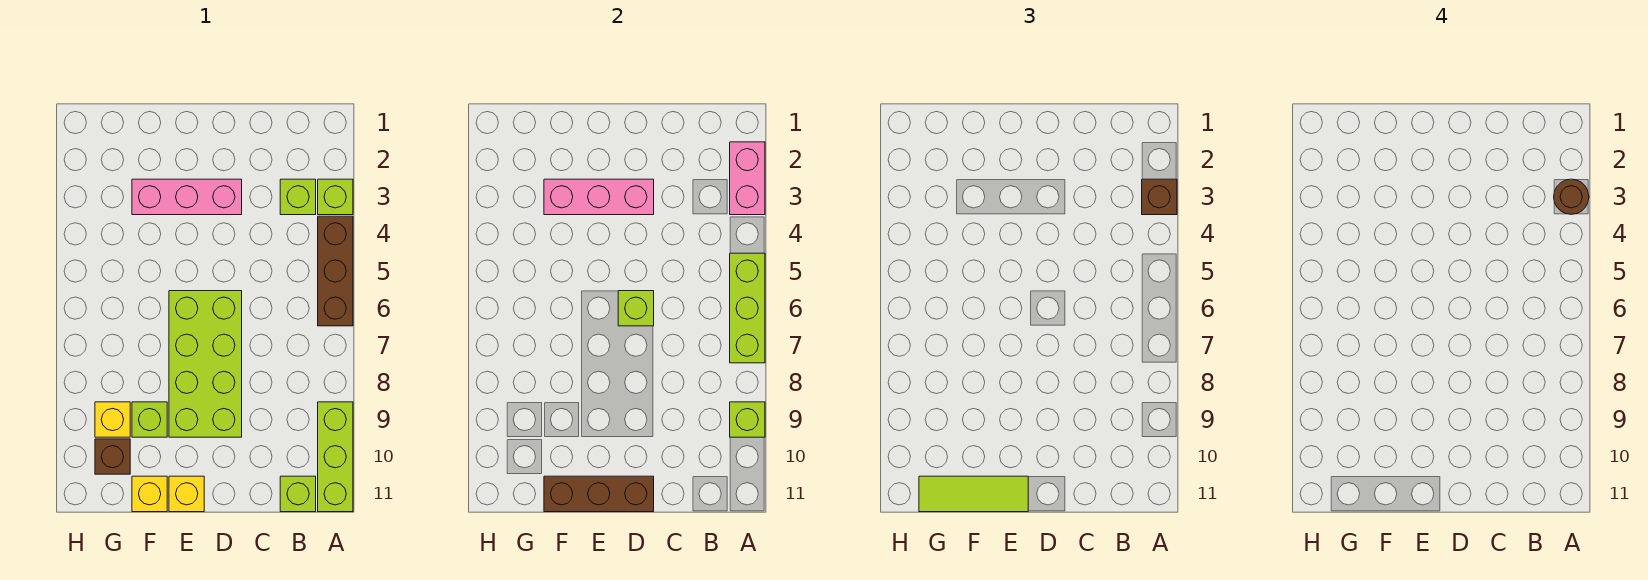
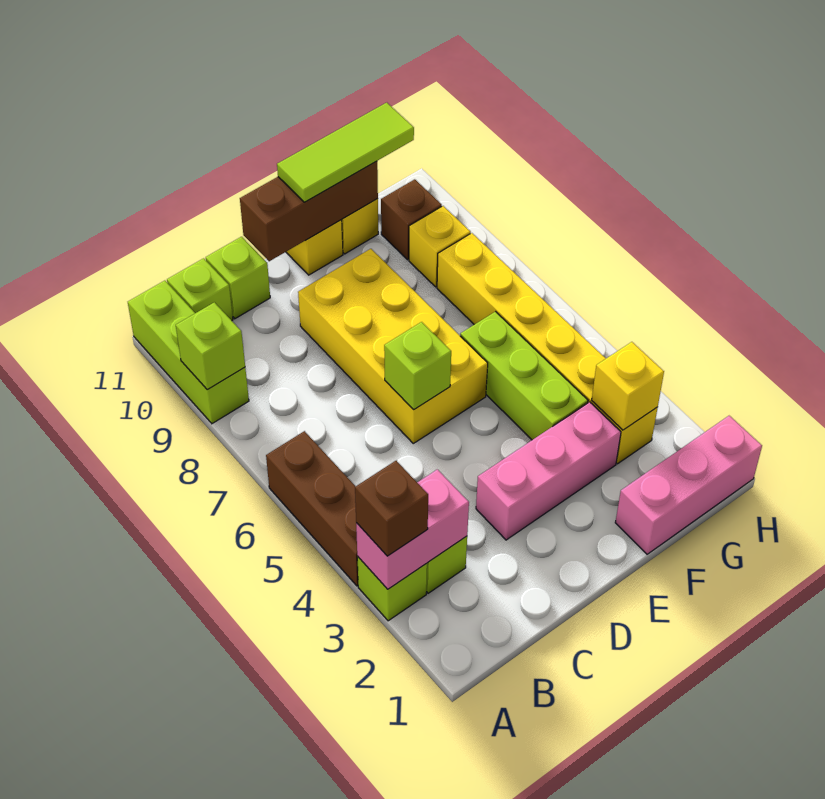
pink 1x2 brick [730,142,765,215] -> pink 1x2 brick turned to [356,469,469,589]
brown 1x1 round brick [1554,179,1589,214] -> none
lime 1x3 brick [730,253,765,363] -> lime 1x3 brick moved to [460,312,588,440]
pink 1x3 brick [544,179,654,215] -> pink 1x3 brick moved to [615,416,762,554]
lime 2x4 brick [169,291,242,437] -> yellow 2x4 brick [298,249,488,443]
lime 1x1 brick [132,402,167,437] -> lime 1x1 brick moved to [206,237,270,319]
none -> yellow 1x6 brick [437,233,658,464]
none -> yellow 1x1 brick [592,342,664,430]

